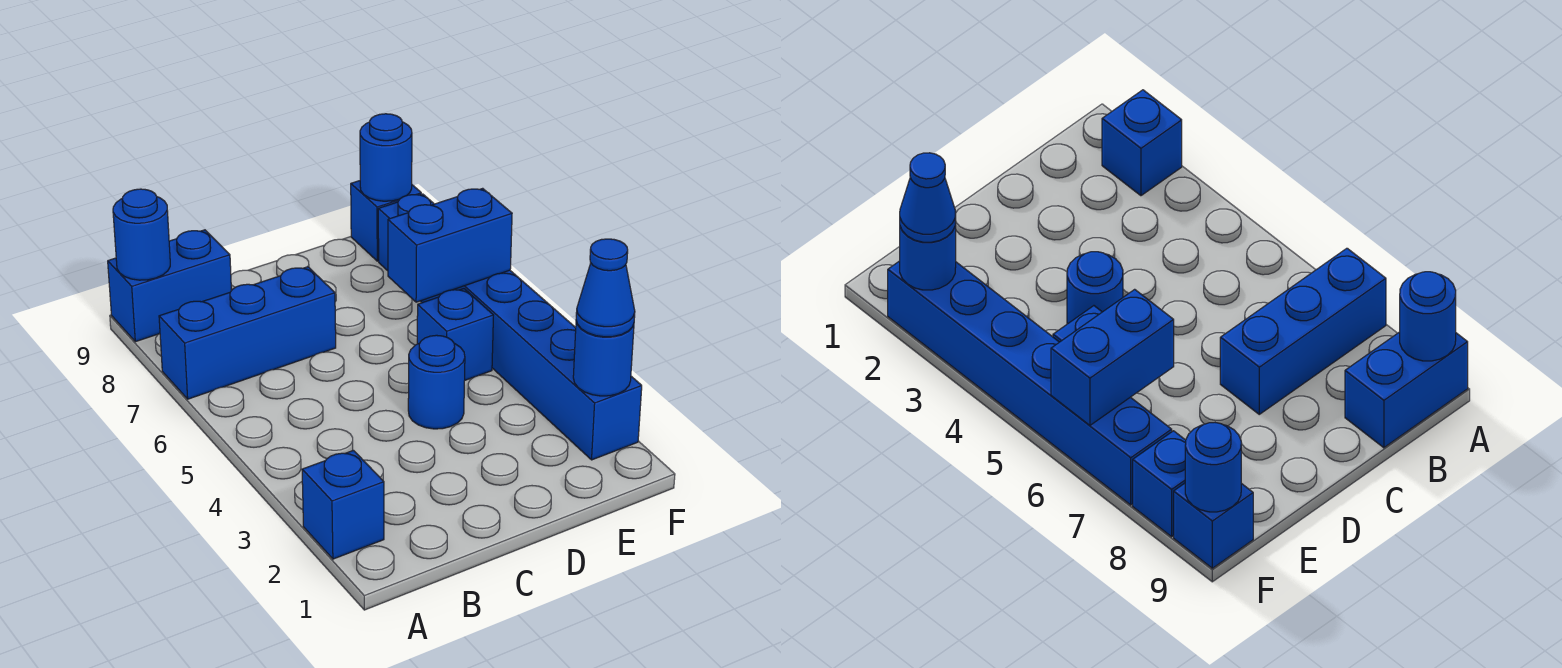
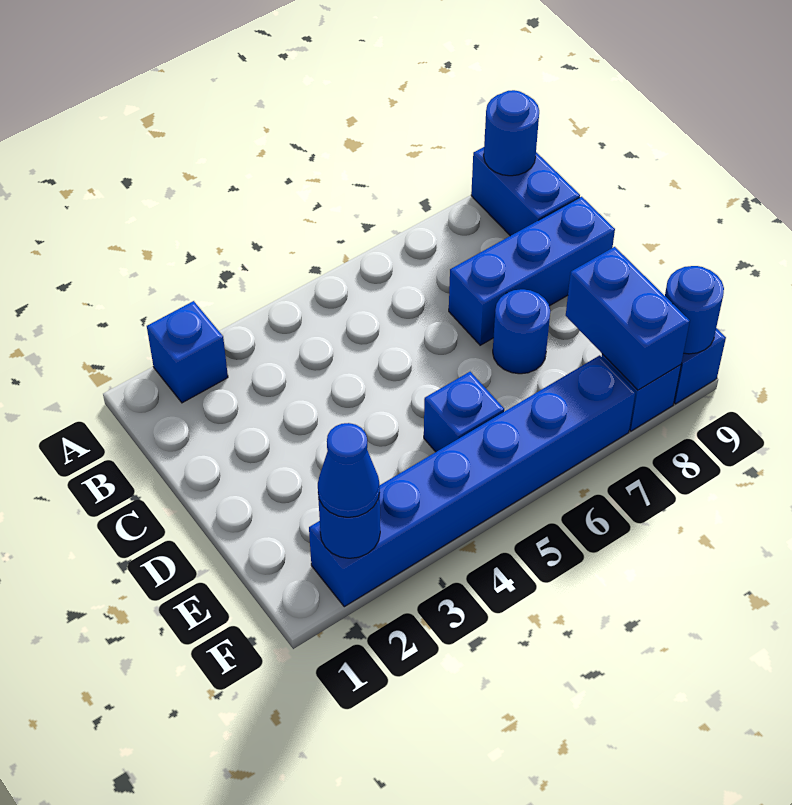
blue 1x3 brick [159,267,336,399] -> blue 1x3 brick turned to [449,197,615,345]
blue 1x1 round brick [408,335,465,429] -> blue 1x1 round brick moved to [493,289,550,374]
blue 1x2 brick [388,188,512,302] -> blue 1x2 brick moved to [566,247,690,390]

